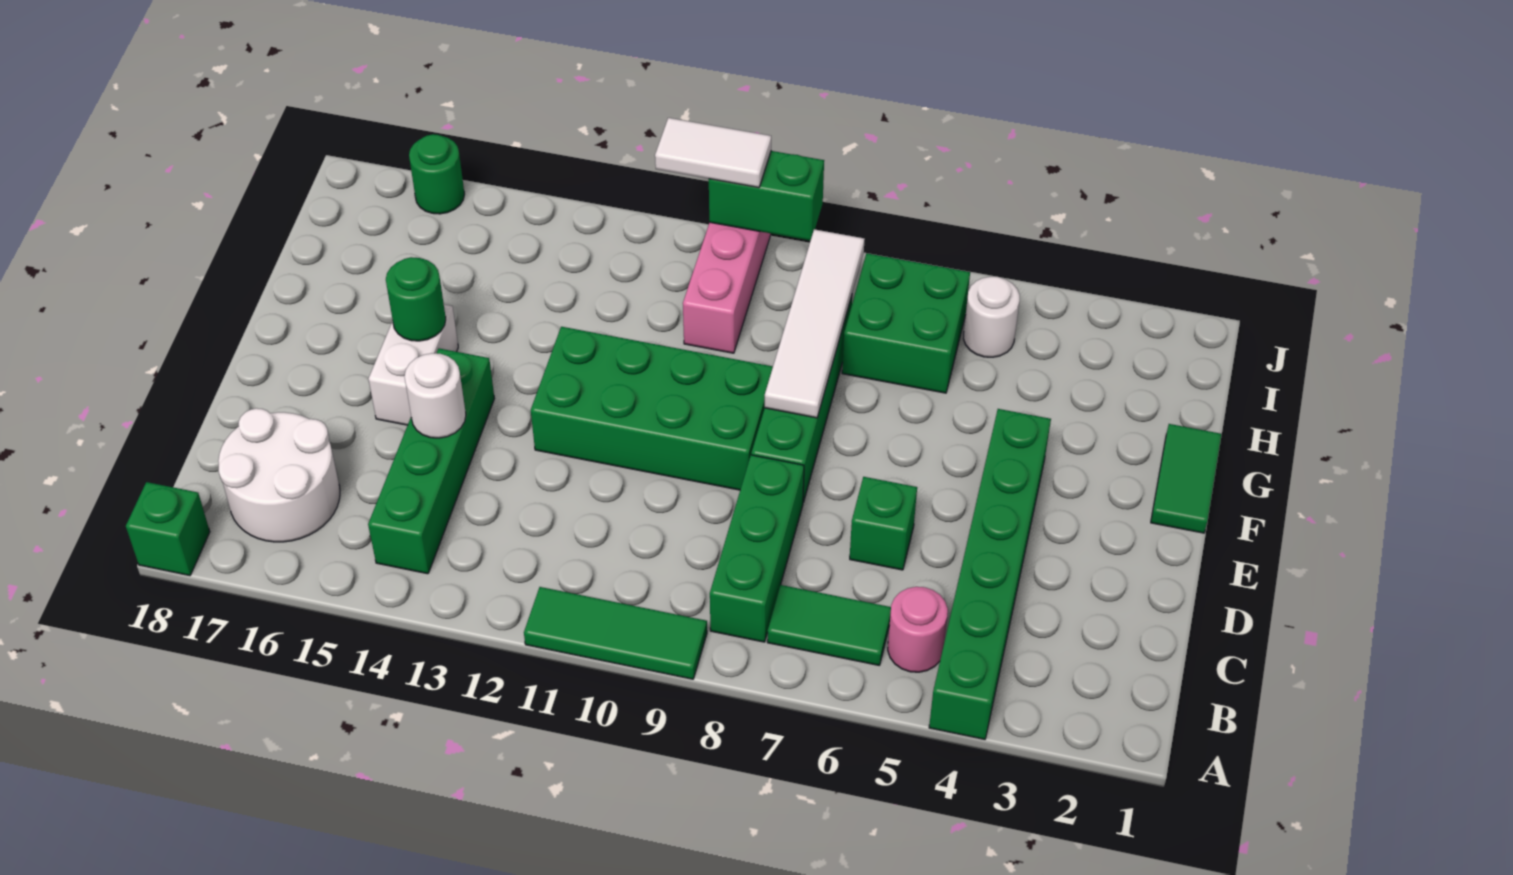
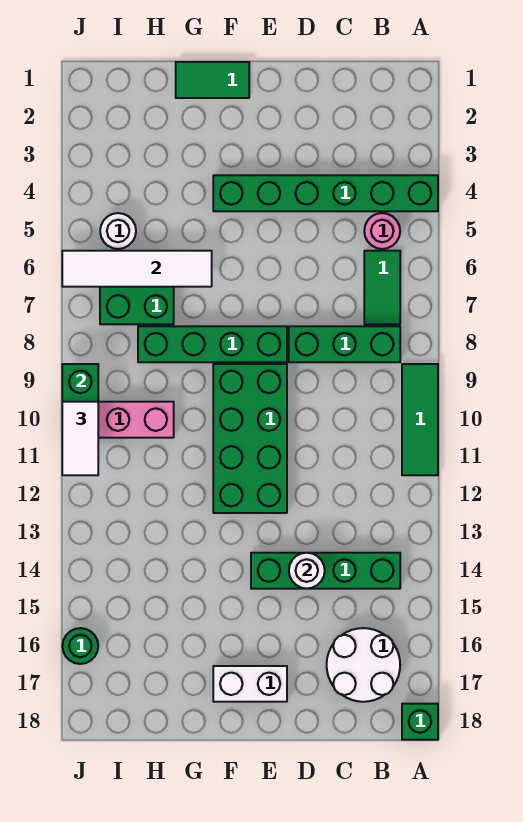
green 1x1 brick [850,477,917,570] -> none
white 1x2 brick [369,305,458,425] -> white 1x2 brick moved to [213,666,287,702]
white 1x4 tile [765,229,865,418] -> white 1x4 tile moved to [62,251,212,287]
green 1x1 round brick [386,257,446,341] -> none

